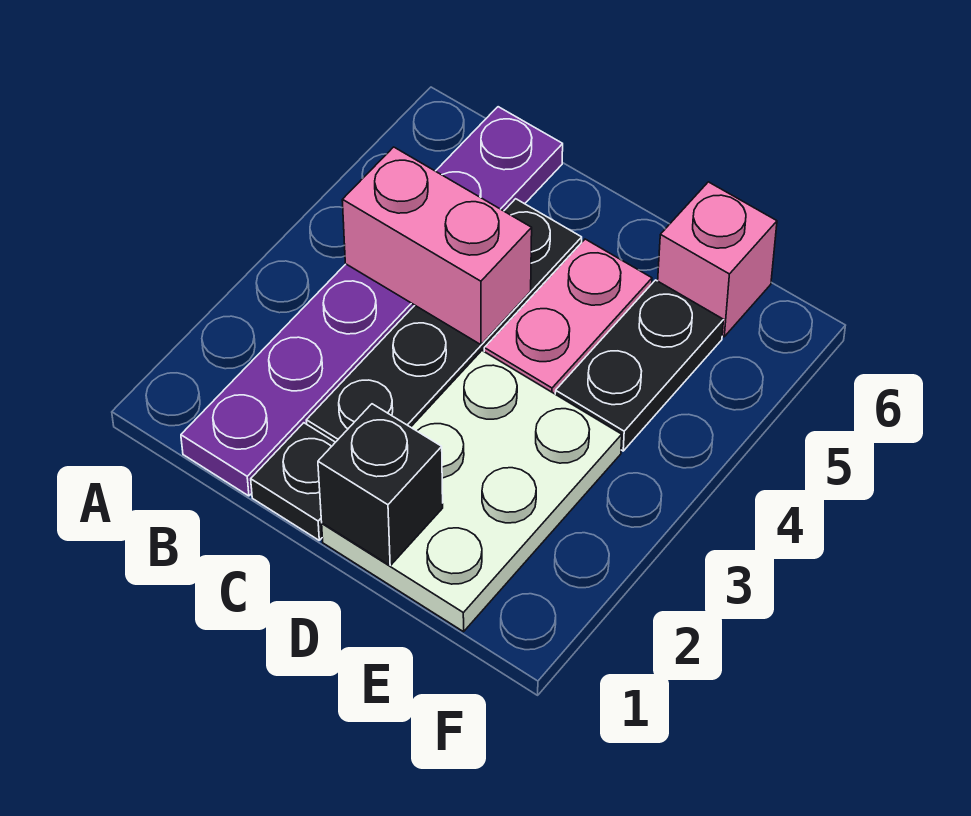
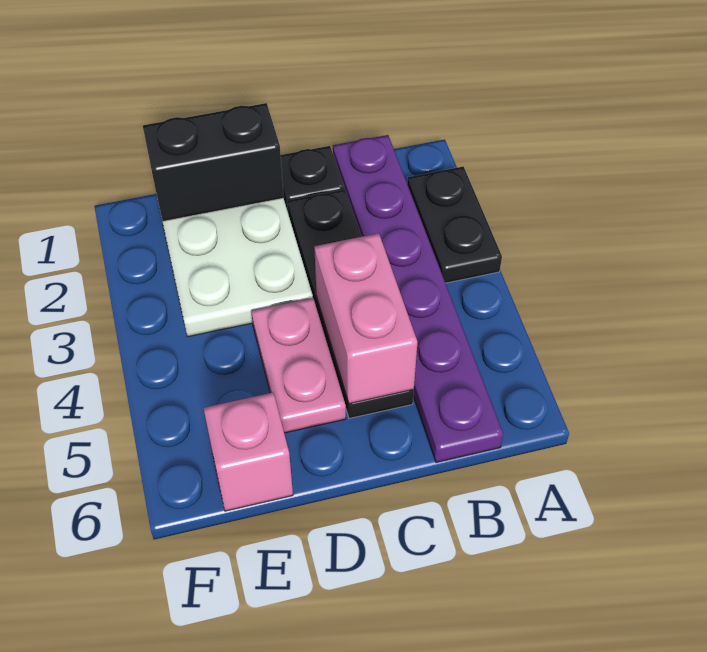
pink 1x2 brick [342,147,532,345] -> pink 1x2 brick turned to [314,233,417,404]
black 1x1 brick [318,404,443,566] -> black 1x2 brick [143,103,284,222]
black 1x2 plate [555,280,723,451] -> black 1x2 plate moved to [407,166,502,283]

